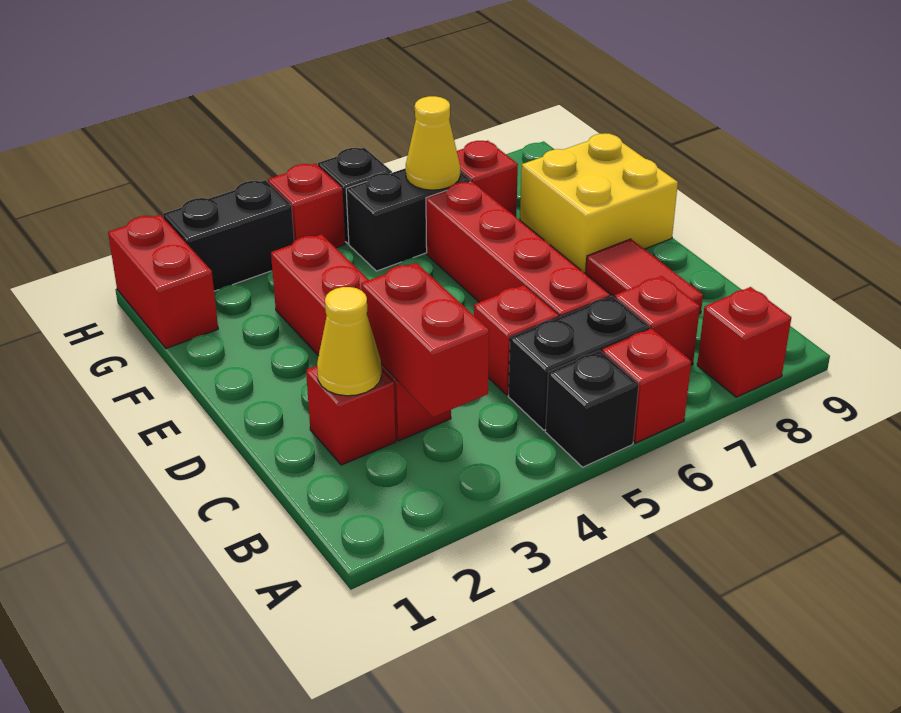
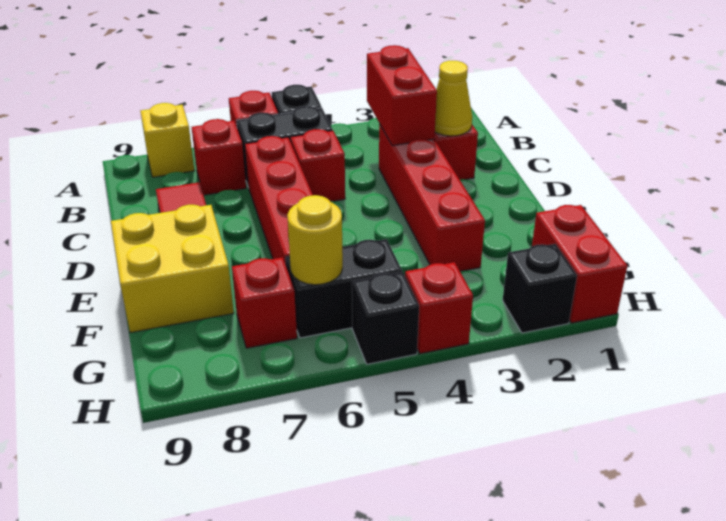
red 1x1 brick [697,287,791,397] -> yellow 1x1 brick [140,103,194,177]
yellow 1x1 cone [406,96,460,190] -> yellow 1x1 round brick [287,195,343,285]
black 1x2 brick [163,180,294,291] -> black 1x1 brick [503,244,577,333]

